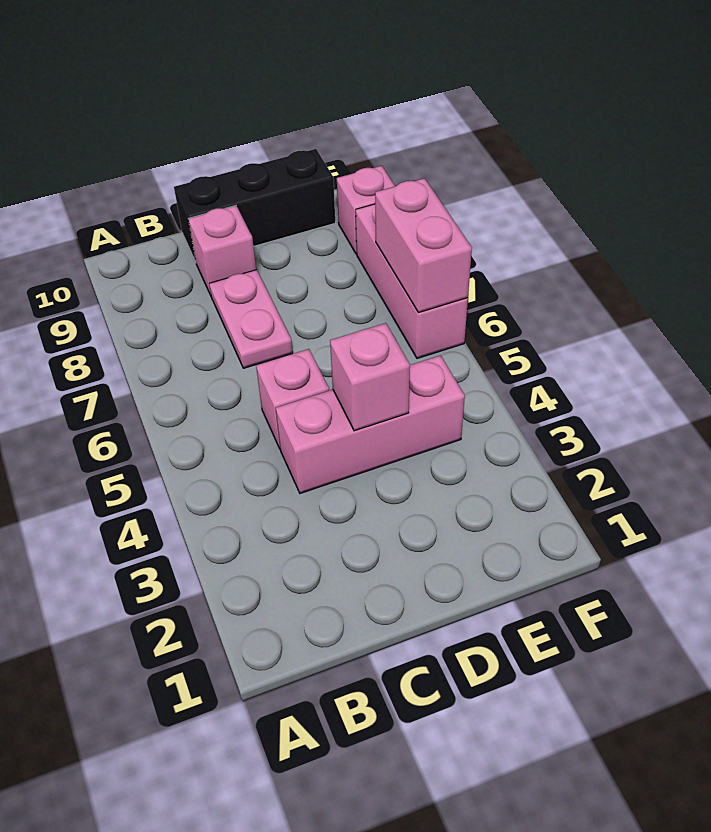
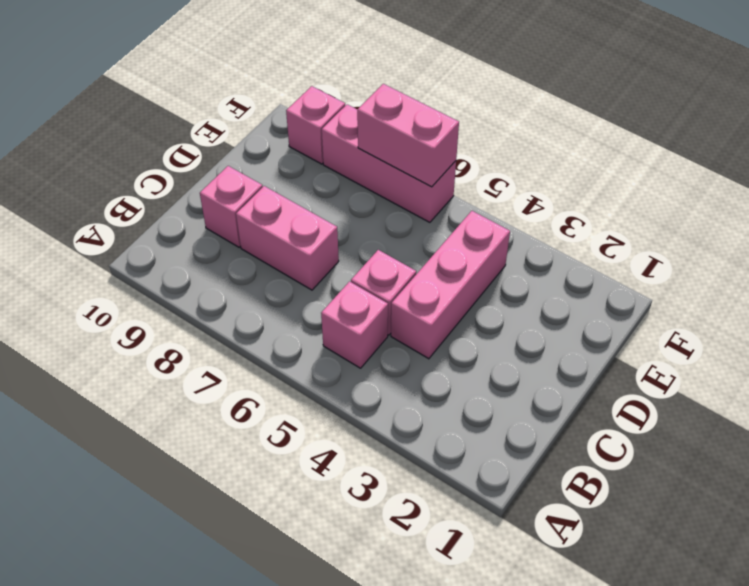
pink 1x2 plate [209,270,293,368] -> pink 1x2 brick [236,186,339,290]
black 1x3 brick [174,149,335,262] -> none
pink 1x1 brick [330,323,410,431] -> pink 1x1 brick moved to [321,282,388,368]

